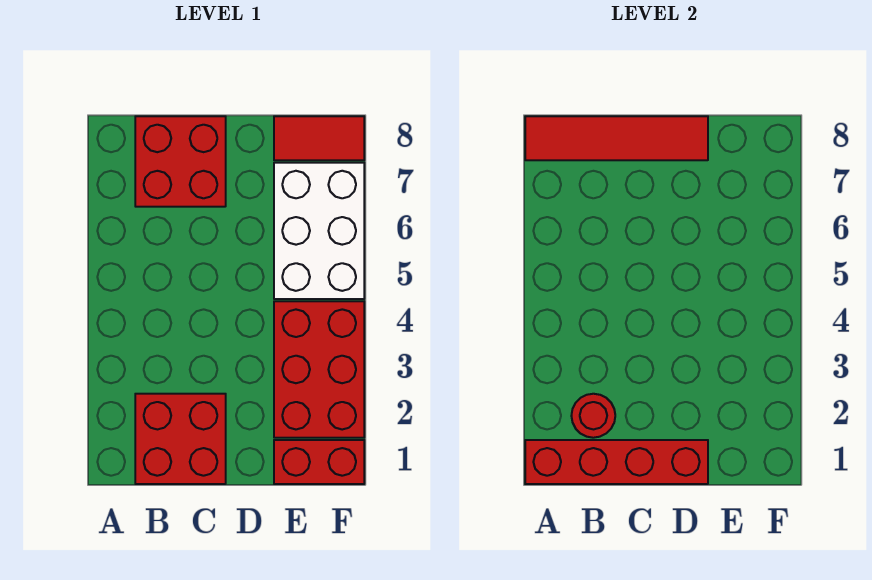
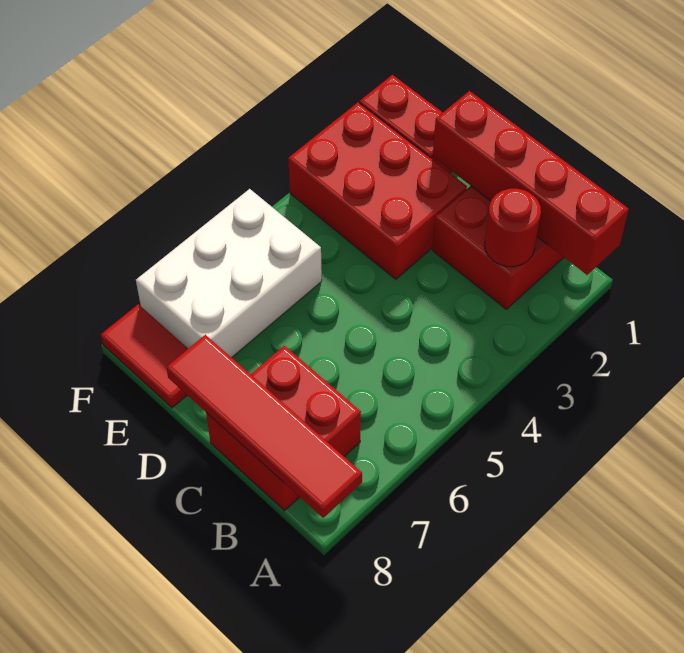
red 2x3 brick [274,301,364,438] -> red 2x3 brick turned to [288,103,467,279]

